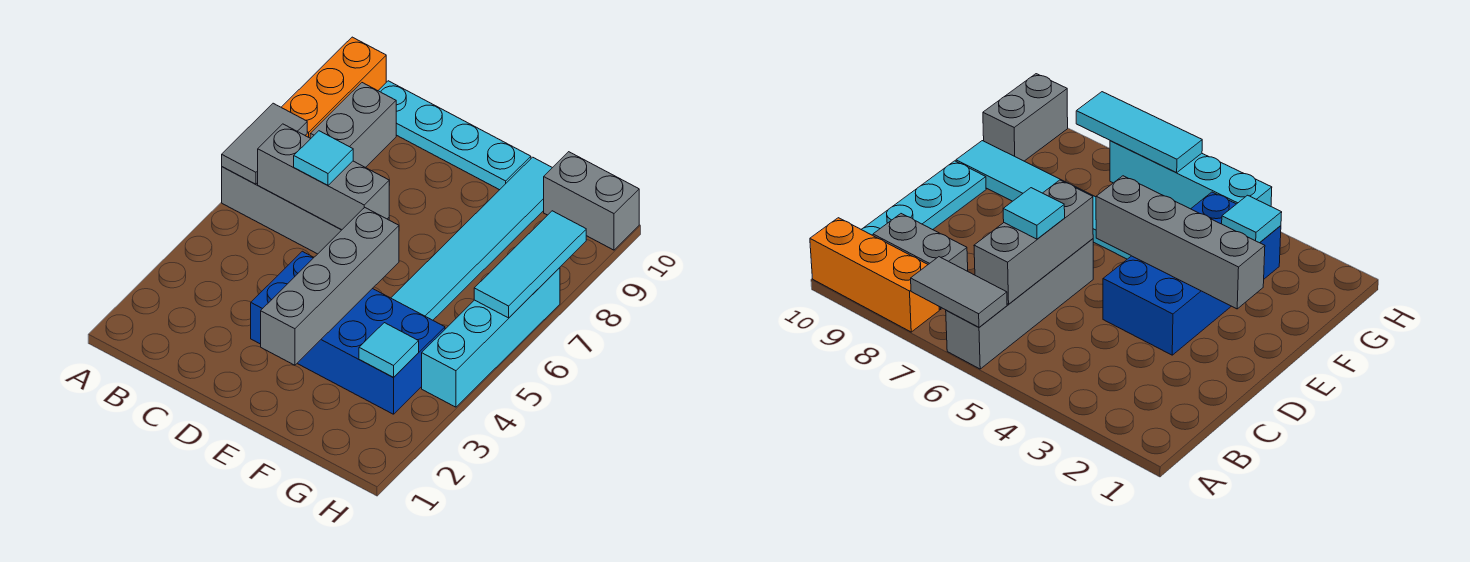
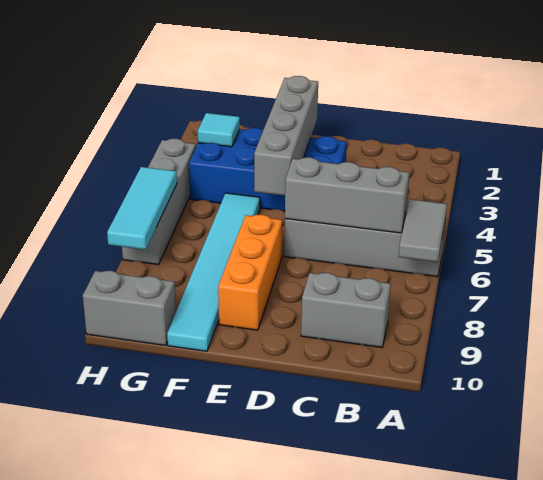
orange 1x3 brick [281,37,386,138] -> orange 1x3 brick moved to [218,215,282,330]
grey 1x2 brick [310,83,396,167] -> grey 1x2 brick turned to [301,273,391,347]
cyan 1x4 plate [378,81,531,190] -> none
cyan 1x1 tile [294,131,353,185] -> none
cyan 1x4 brick [422,268,560,407] -> grey 1x4 brick [122,139,196,265]

